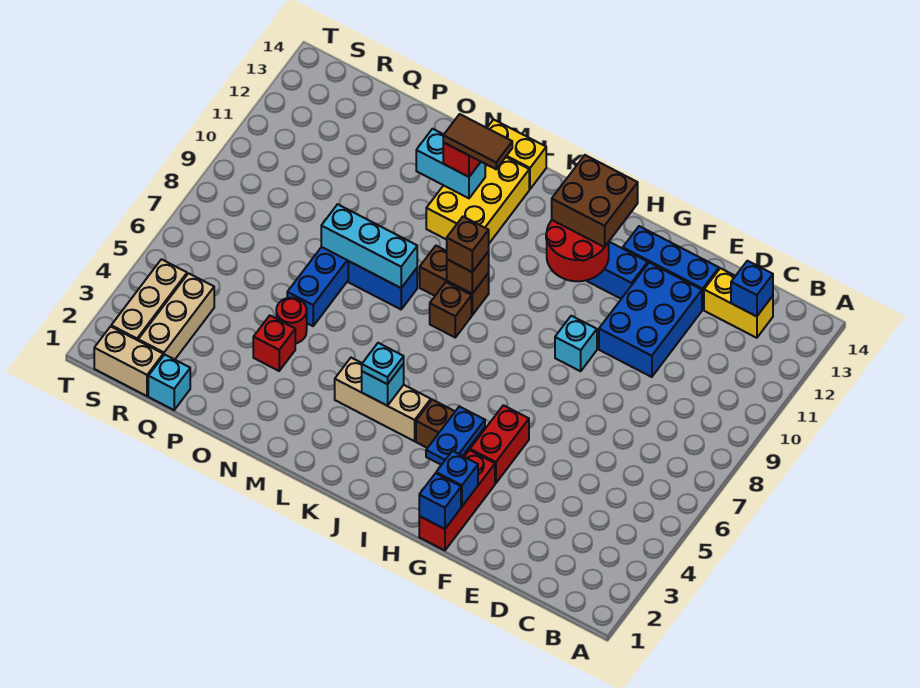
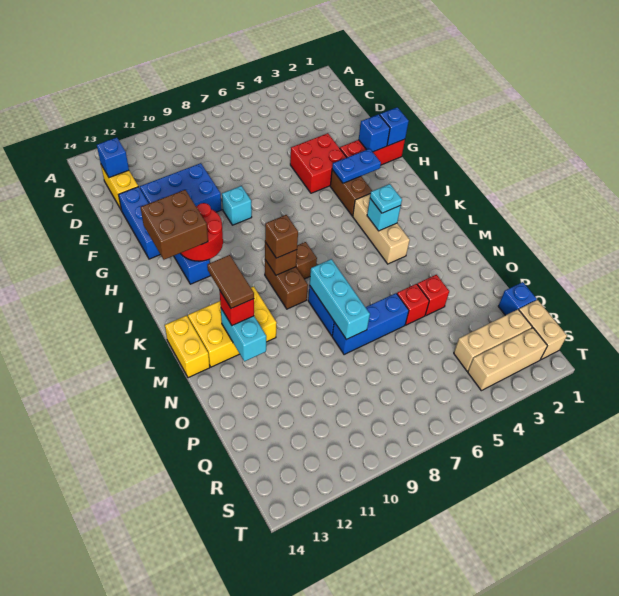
red 1x2 brick [470,405,529,483] -> red 2x2 brick [290,133,347,193]
red 1x1 round brick [276,298,307,344] -> red 1x1 brick [397,284,429,325]
cyan 1x1 brick [148,355,190,410] -> blue 1x1 brick [498,282,537,315]

